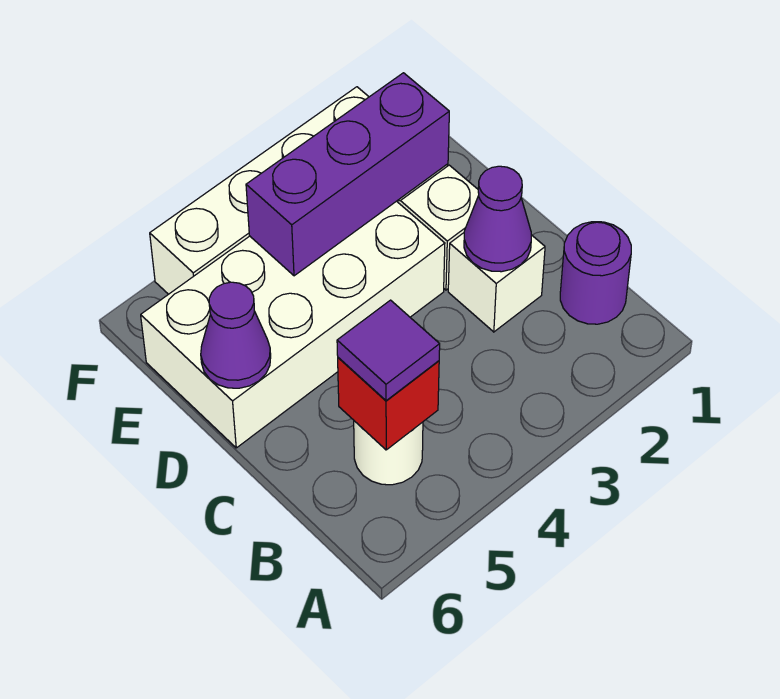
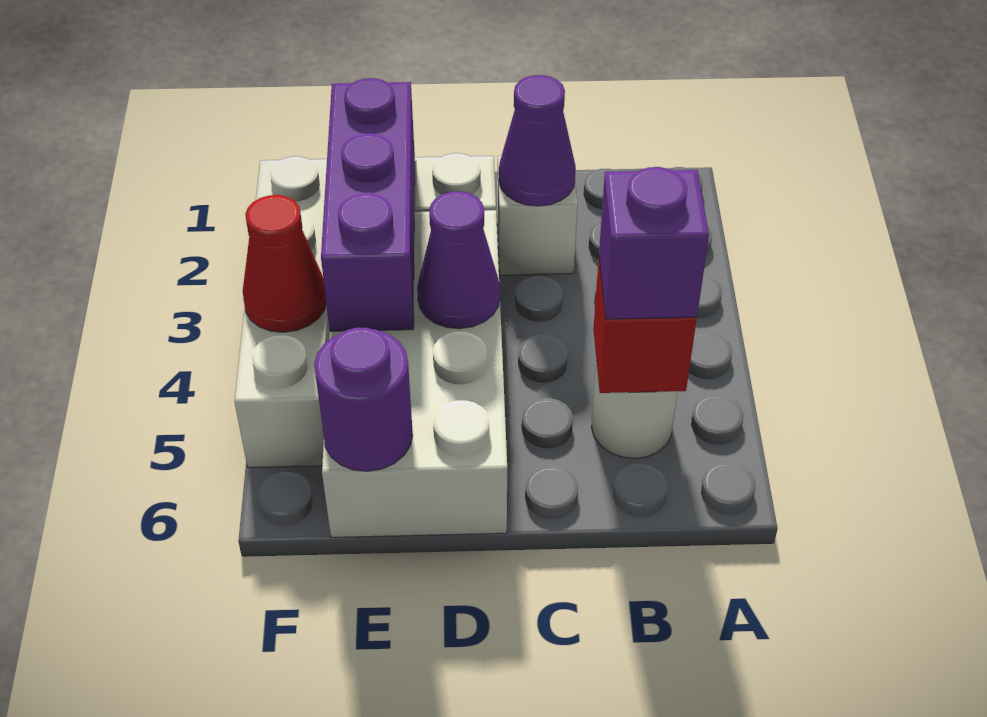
purple 1x1 round brick [560,222,631,324] -> purple 1x1 round brick moved to [314,328,413,471]
purple 1x1 tile [337,300,440,401] -> purple 1x1 brick [599,167,709,319]
purple 1x1 cone [201,282,271,388] -> purple 1x1 cone moved to [417,191,500,329]
none -> red 1x1 cone [243,195,326,332]

